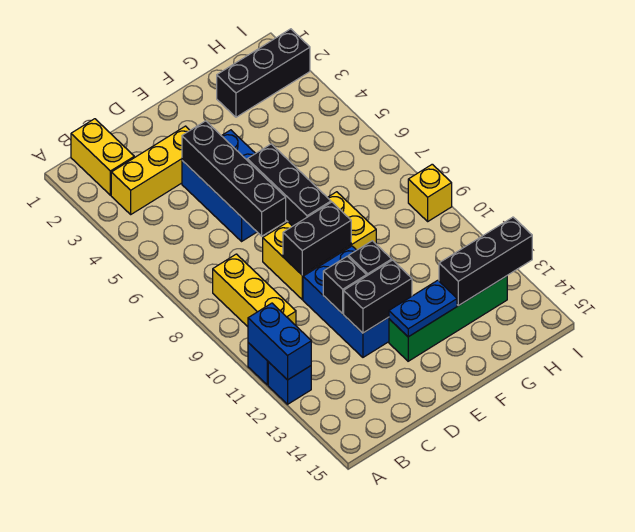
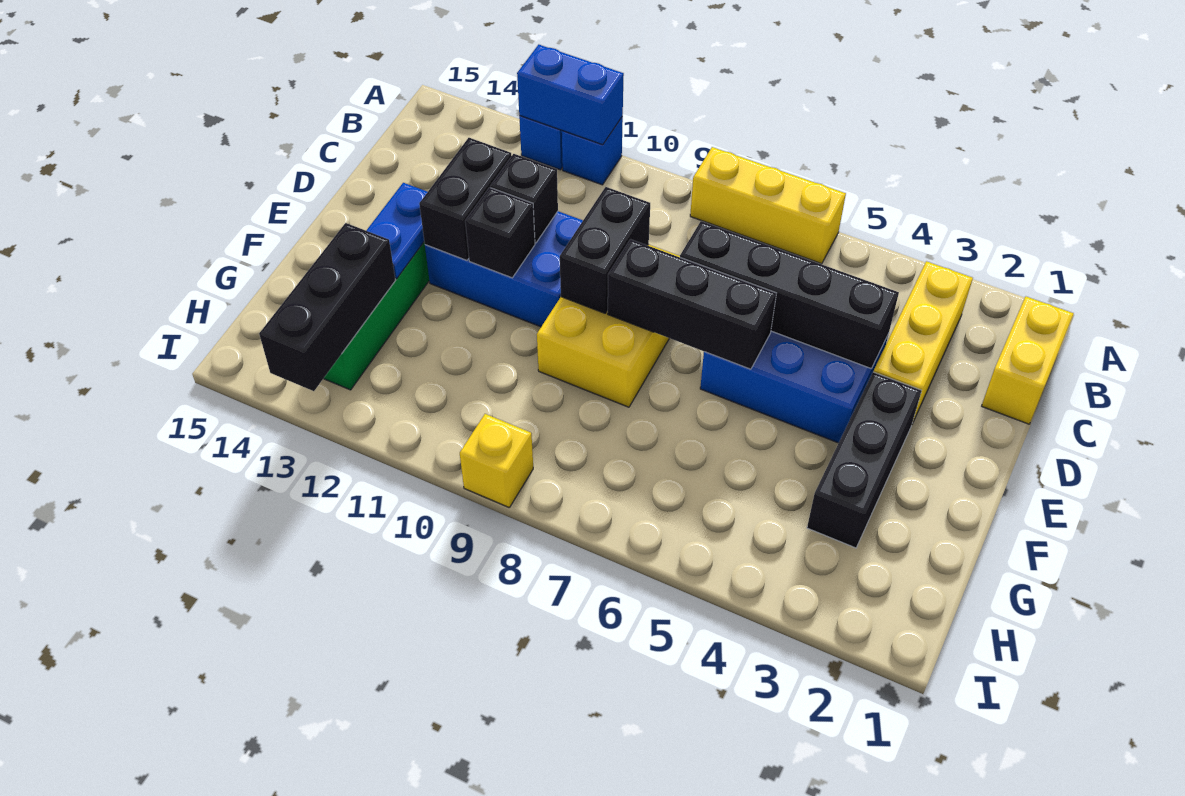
yellow 1x2 brick [71,119,134,195] -> yellow 1x2 brick turned to [982,297,1074,424]
yellow 1x3 brick [213,254,296,327] -> yellow 1x3 brick moved to [690,147,846,264]
black 1x3 brick [217,29,310,117] -> black 1x3 brick moved to [807,372,922,548]

